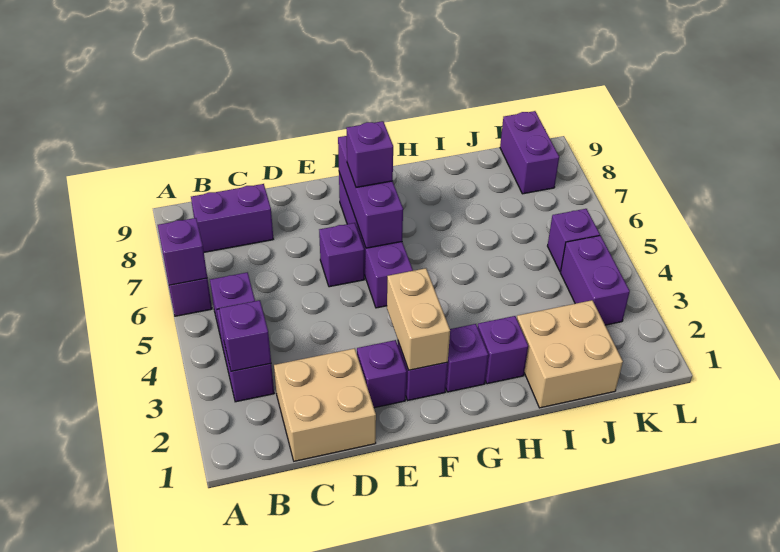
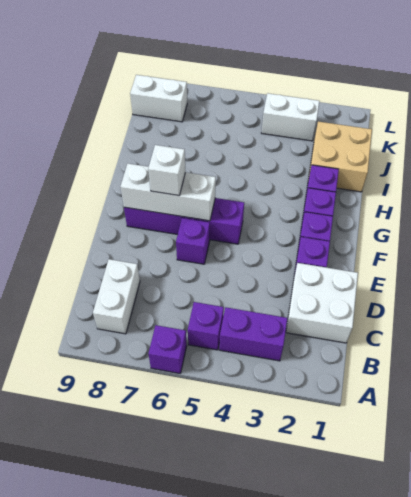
purple 1x1 brick [158,218,207,285] -> none
purple 1x1 brick [219,300,271,371] -> none
purple 1x2 brick [191,184,273,252] -> white 1x2 brick [93,259,140,334]
tan 2x2 brick [274,348,376,461] -> white 2x2 brick [286,263,358,343]
tan 1x2 brick [387,268,450,370] -> none
purple 1x3 brick [338,136,403,248] -> white 1x3 brick [120,164,216,221]
purple 1x1 brick [346,121,393,187] -> white 1x1 brick [148,145,186,196]
purple 1x2 brick [561,235,630,325] -> white 1x2 brick [261,93,320,141]
purple 1x1 brick [548,209,600,272] -> none
purple 1x2 brick [500,111,559,194] -> white 1x2 brick [130,75,187,122]

